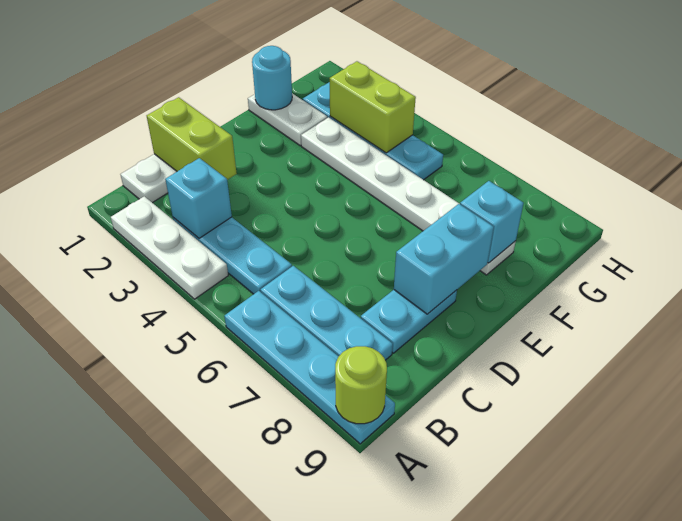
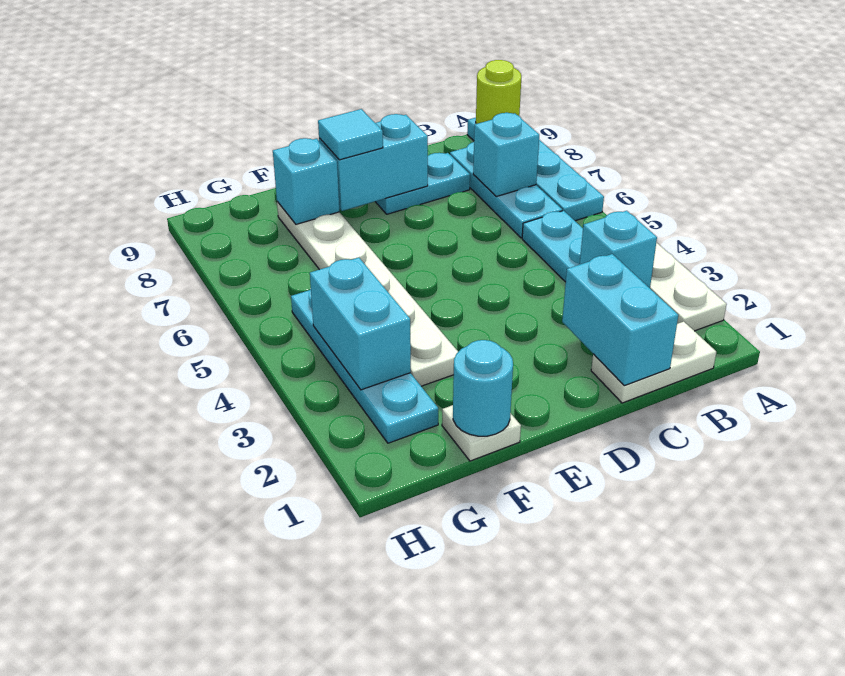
none -> cyan 1x1 brick [473,113,539,197]
lime 1x2 brick [147,97,237,180] -> cyan 1x2 brick [562,254,678,386]
none -> cyan 1x1 tile [318,109,383,160]
white 1x2 plate [248,93,327,146] -> white 1x1 plate [442,405,521,461]
lime 1x2 brick [329,61,416,153] -> cyan 1x2 brick [310,258,411,390]

